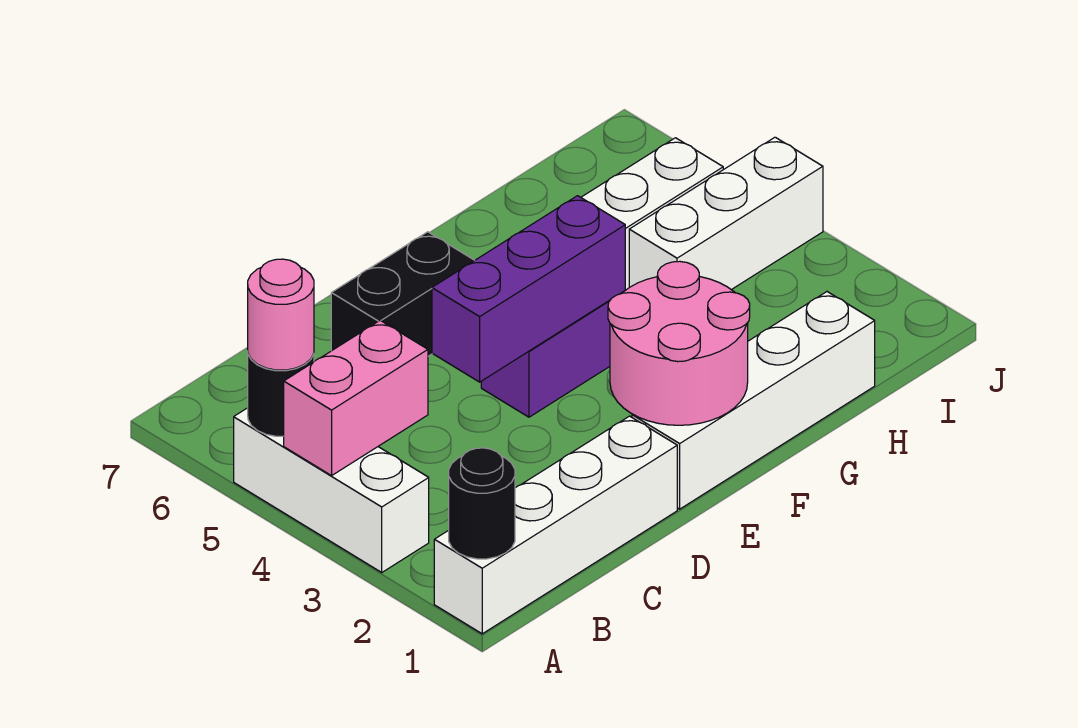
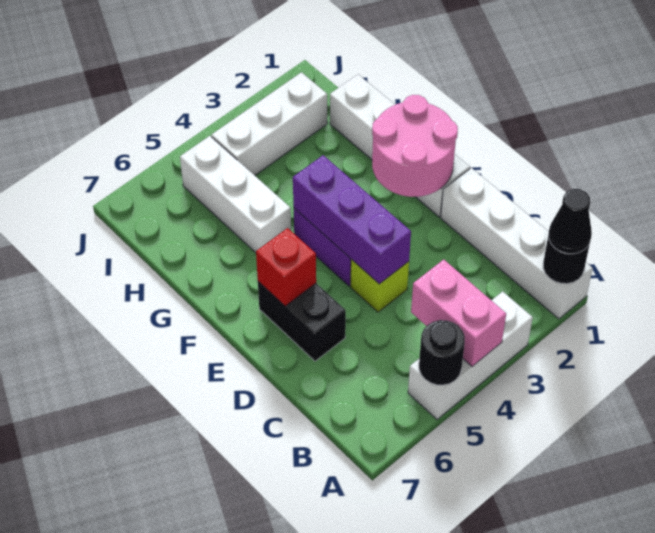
none -> black 1x1 cone [549,189,592,254]
pink 1x1 round brick [248,259,314,370] -> none
none -> lime 1x1 brick [351,259,409,312]
none -> red 1x1 brick [256,228,316,306]
white 1x3 brick [629,137,823,290] -> white 1x3 brick turned to [212,72,327,175]

